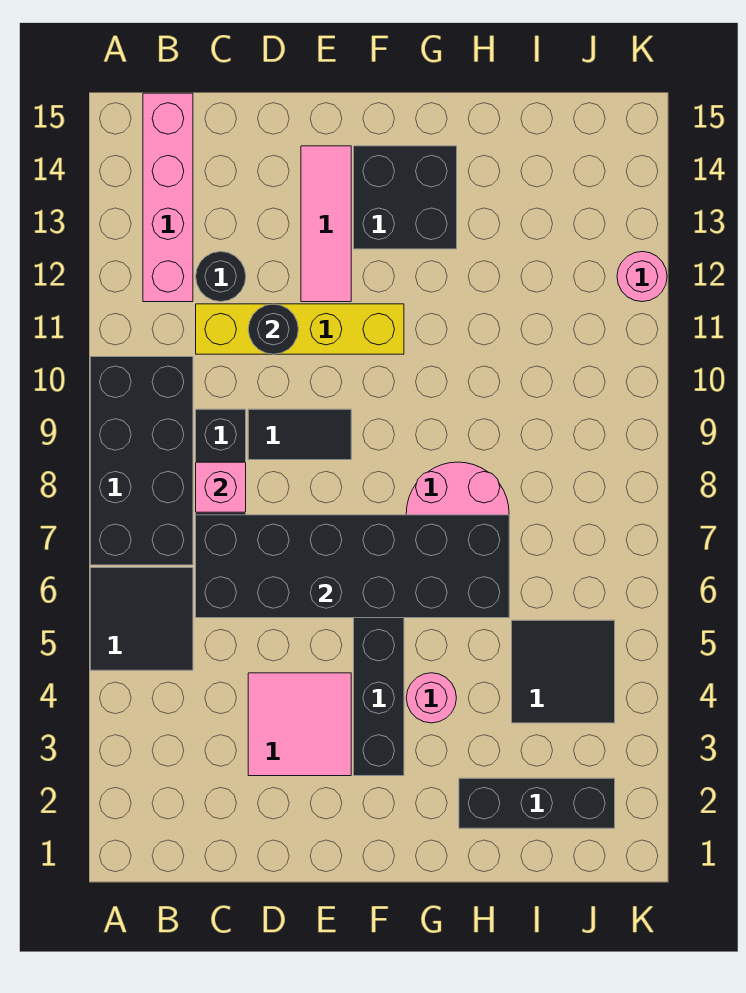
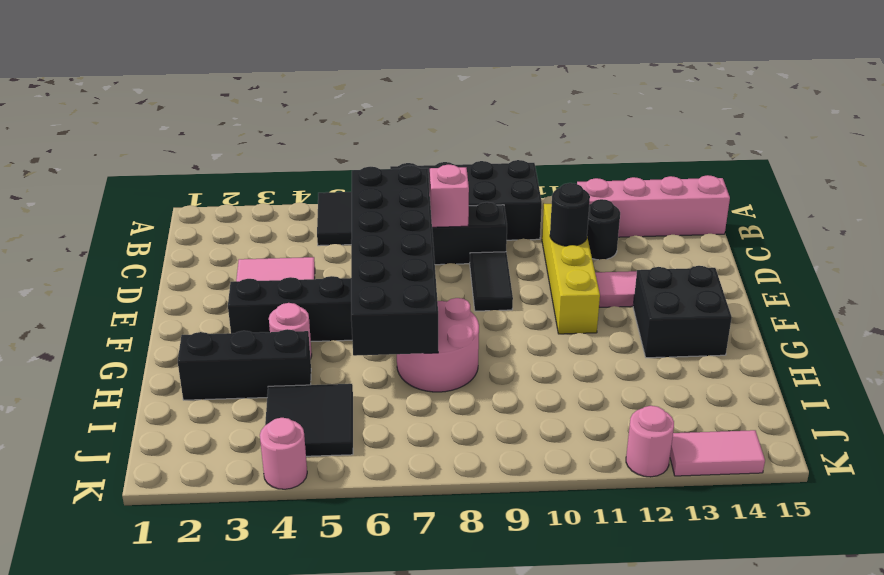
black 1x3 brick [459,778,615,828] -> black 1x3 brick turned to [178,329,311,400]
none -> pink 1x1 round brick [260,418,307,489]
none -> pink 1x2 tile [670,430,765,476]

